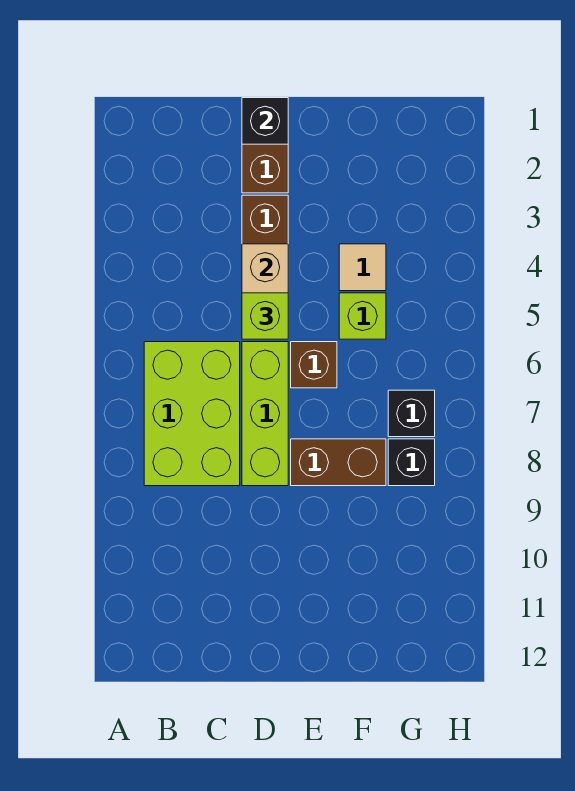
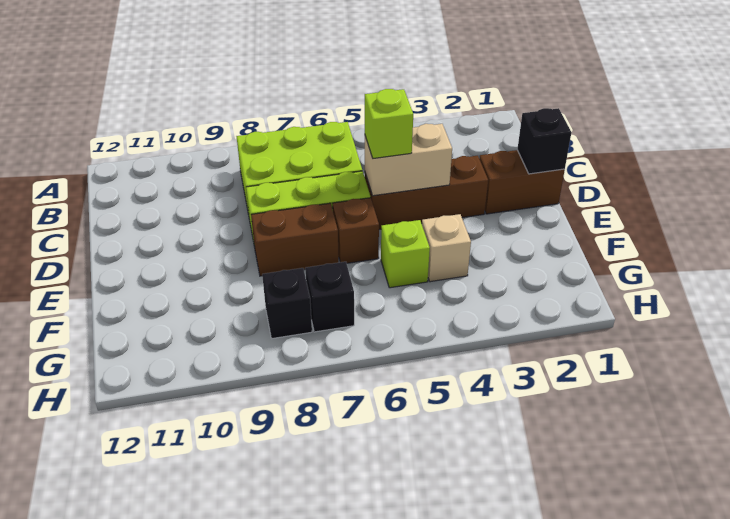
brown 1x2 brick [291,439,386,486] -> brown 1x2 brick turned to [251,203,339,276]
tan 1x1 tile [339,244,386,291] -> tan 1x1 brick [422,214,471,282]

